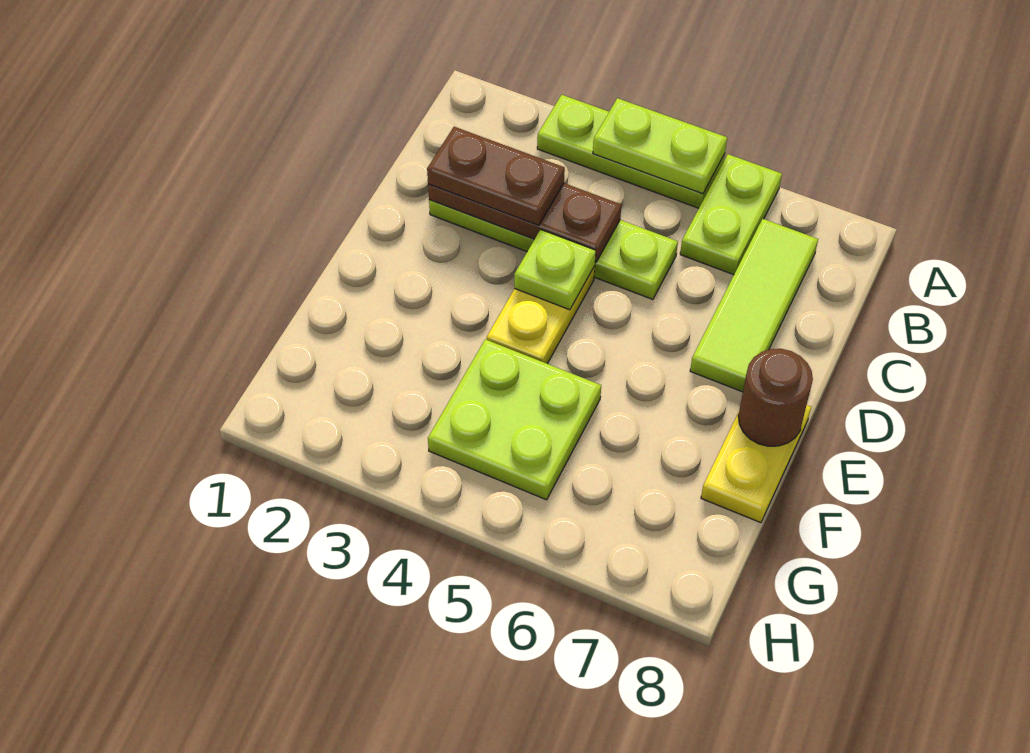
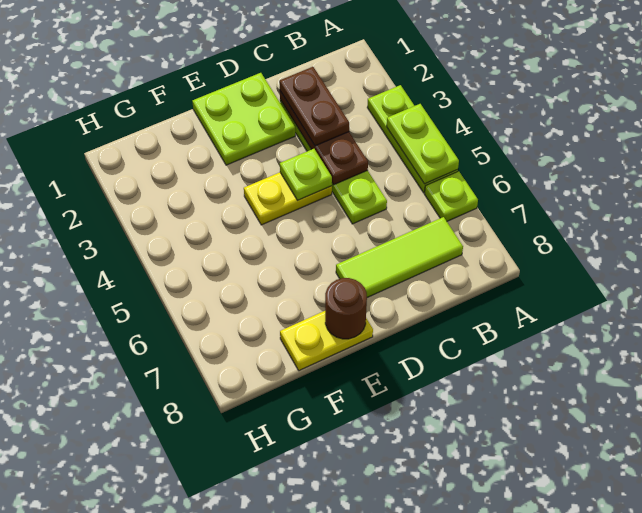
lime 1x2 plate [680,154,782,275] -> lime 1x1 plate [425,171,478,221]
lime 2x2 plate [428,339,601,500] -> lime 2x2 plate moved to [192,73,295,165]

